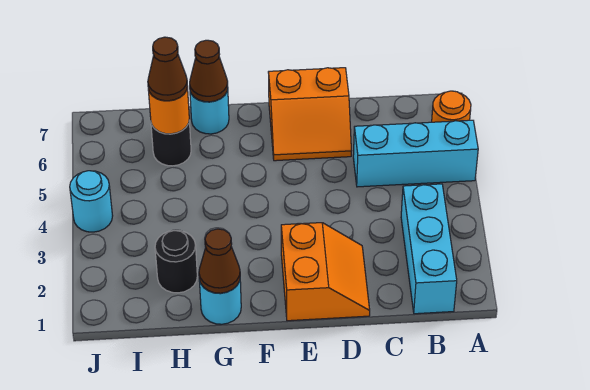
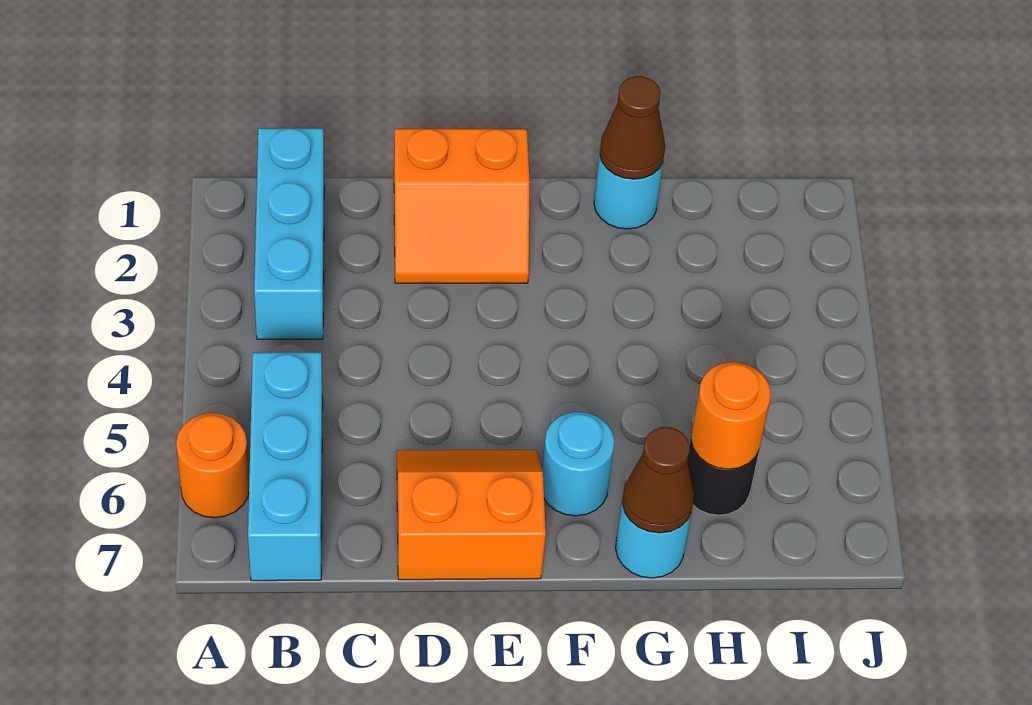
cyan 1x3 brick [353,120,478,187] -> cyan 1x3 brick turned to [248,352,323,581]
orange 2x2 slope [281,223,370,321] -> orange 2x2 slope turned to [394,129,530,283]
black 1x1 round brick [155,230,197,293] -> none
brown 1x1 cone [148,37,187,101] -> none
cyan 1x1 round brick [70,171,113,232] -> cyan 1x1 round brick moved to [542,412,615,516]

